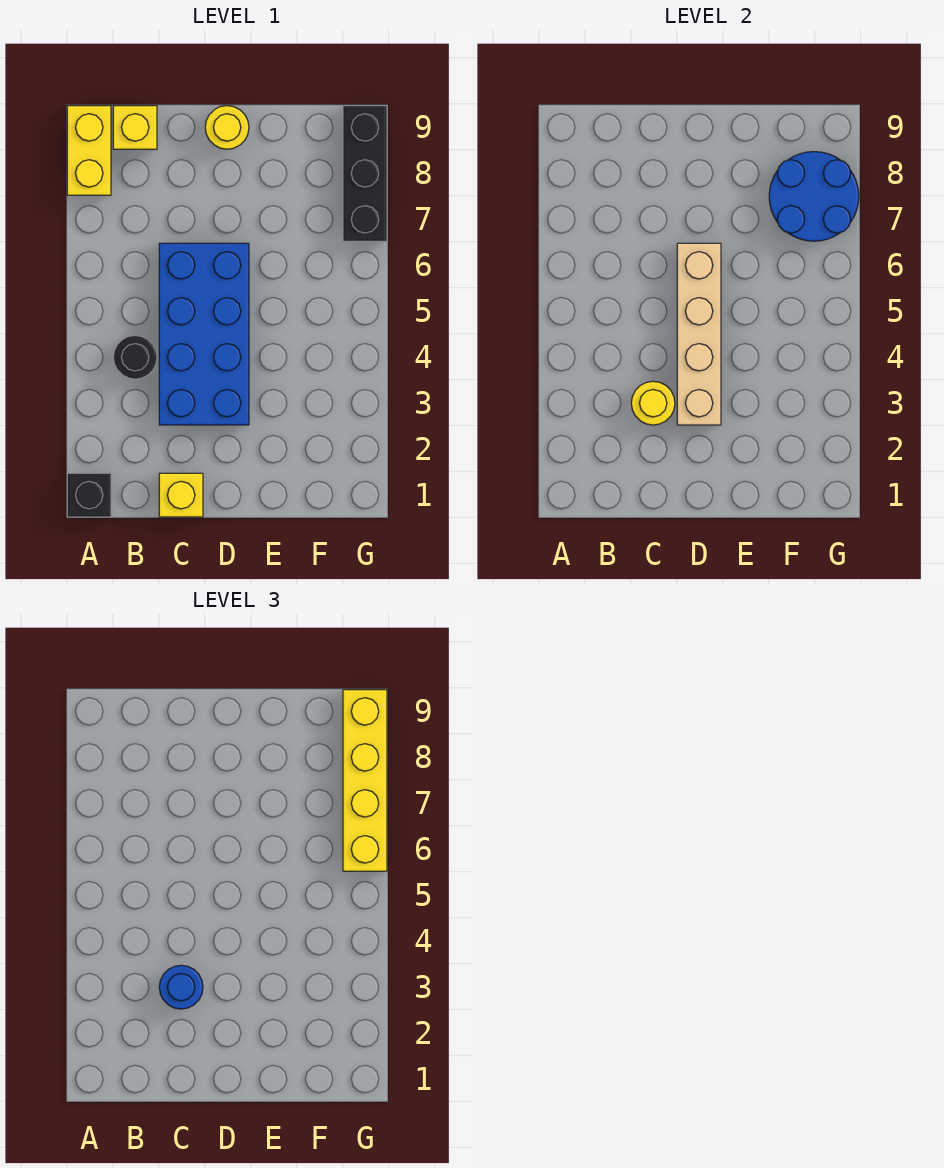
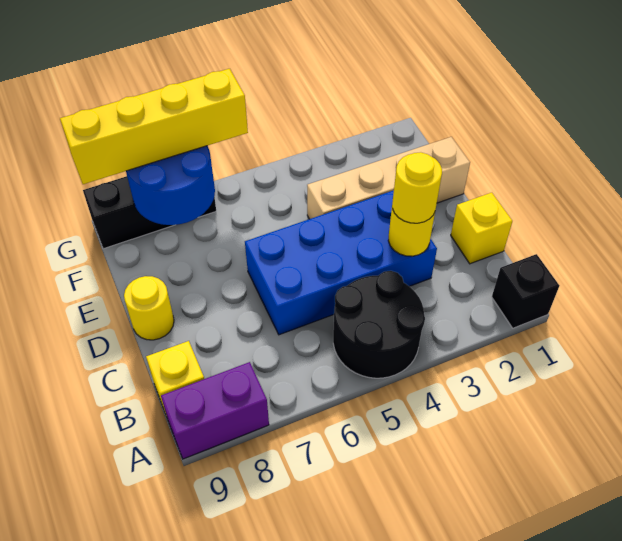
yellow 1x2 brick [67,106,111,195] -> purple 1x2 brick [161,362,269,459]
black 1x1 round brick [113,335,157,379] -> black 2x2 round brick [333,271,425,378]
blue 1x1 round brick [159,965,203,1009] -> yellow 1x1 round brick [392,152,442,223]
tan 1x4 brick [677,243,721,425] -> tan 1x4 brick moved to [307,137,470,219]

